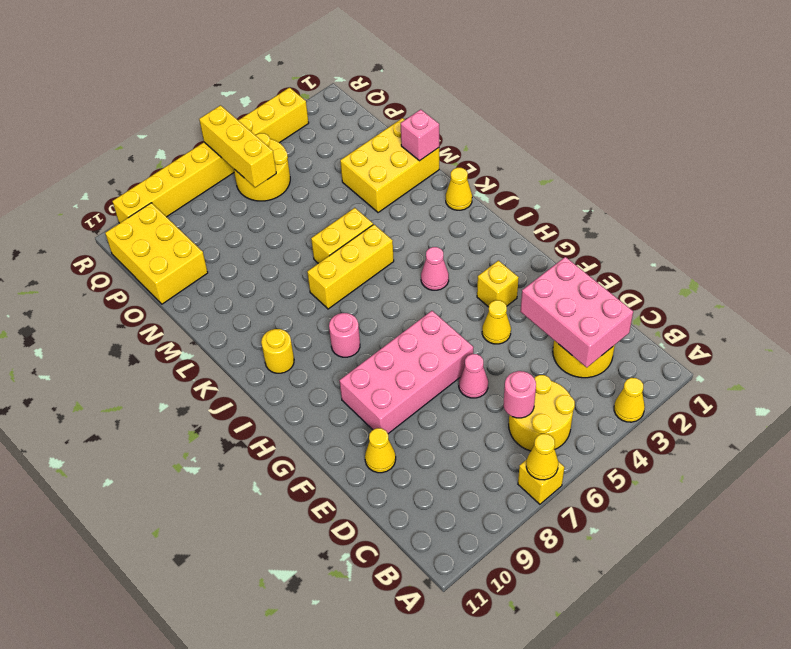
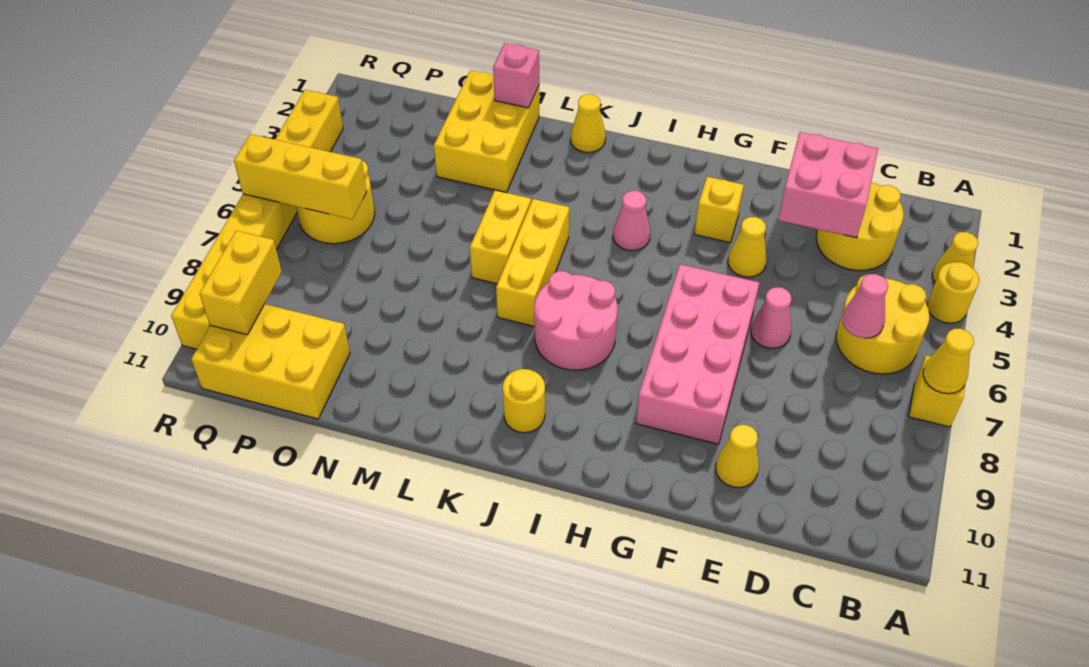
none -> yellow 1x1 round brick [927,262,979,323]
pink 2x3 brick [520,257,633,368] -> pink 2x2 brick [778,132,878,238]
pink 1x1 round brick [504,371,536,418] -> pink 1x1 cone [842,274,888,338]
pink 1x1 round brick [329,313,360,357] -> pink 2x2 round brick [534,271,618,370]
none -> yellow 1x2 brick [200,231,282,335]

